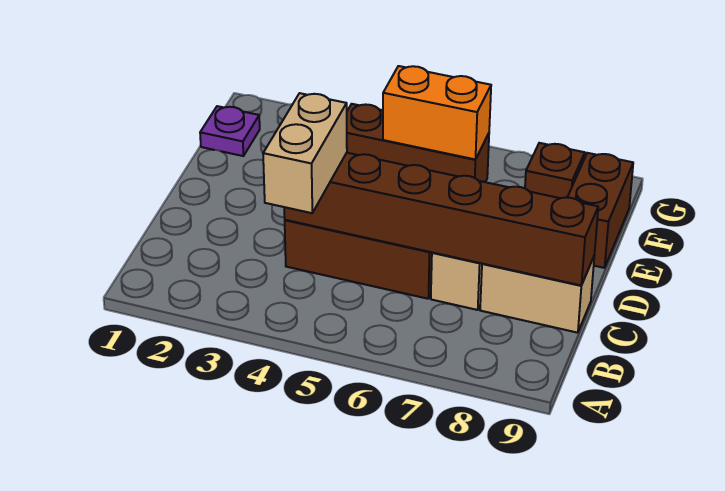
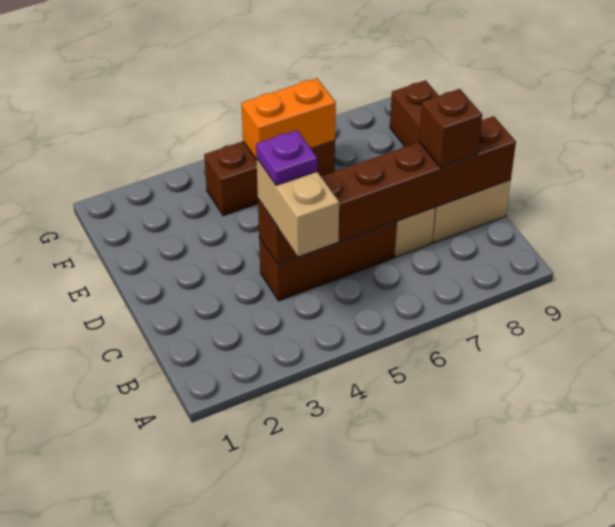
purple 1x1 plate [200,106,260,156] -> purple 1x1 plate moved to [256,130,317,185]
brown 1x1 brick [525,143,585,198] -> brown 1x1 brick moved to [419,89,482,168]

